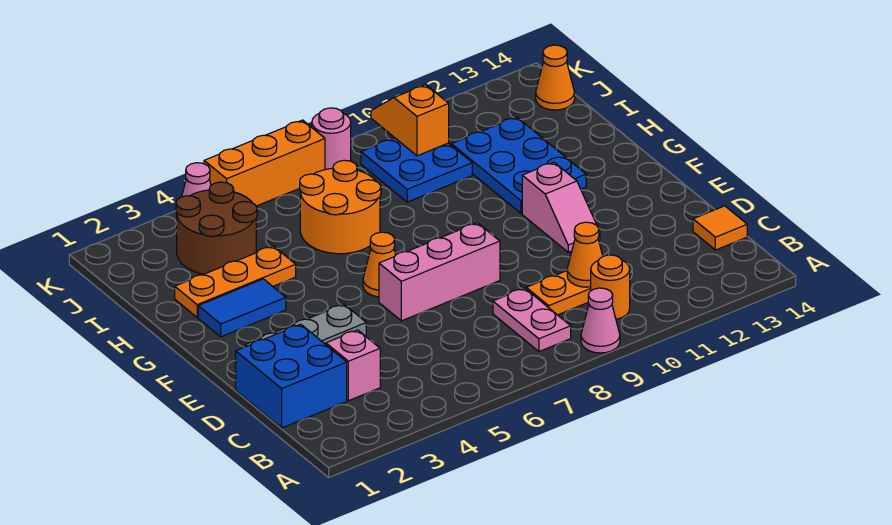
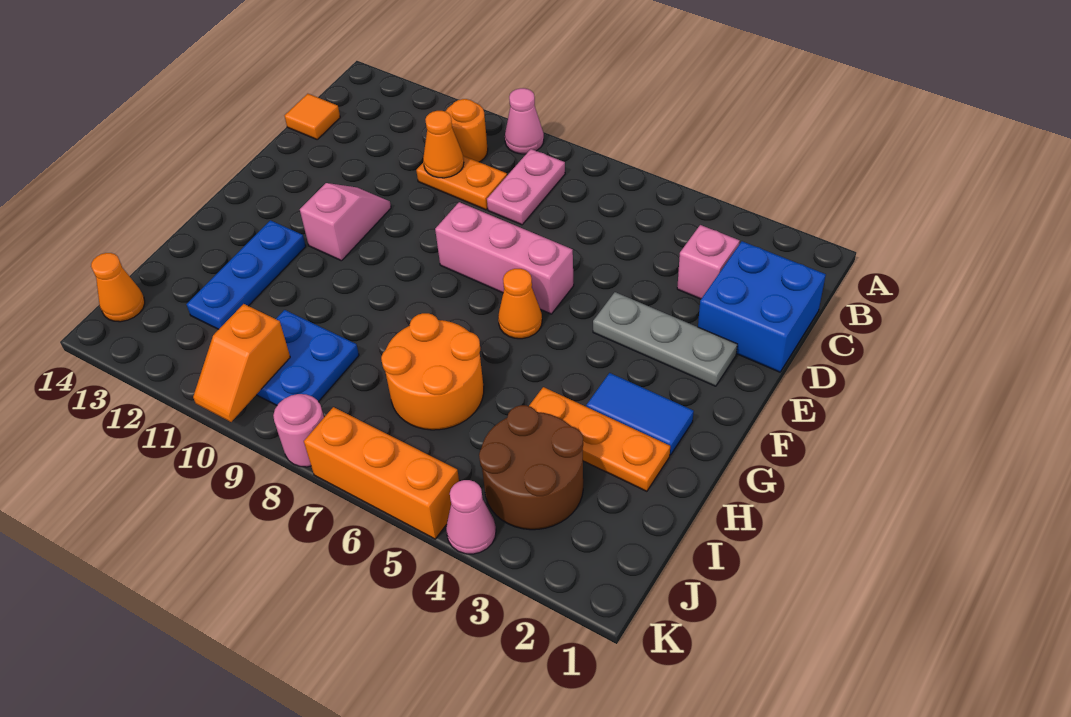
blue 2x3 plate [451,117,586,214] -> blue 1x3 plate [186,220,306,329]

